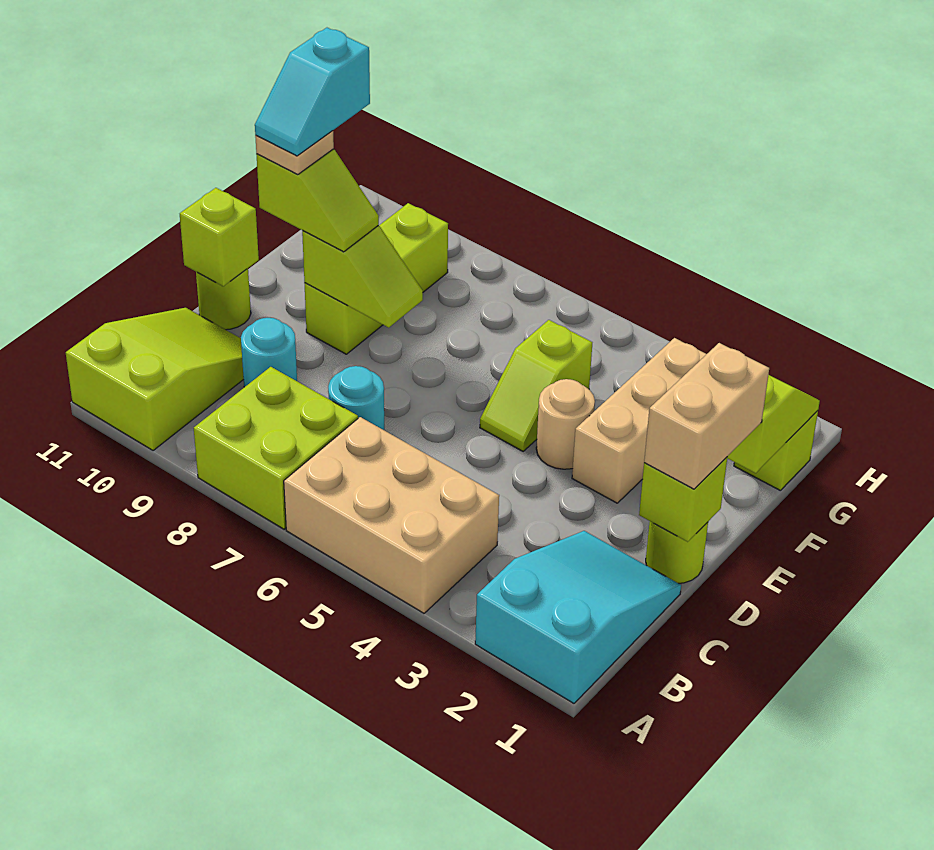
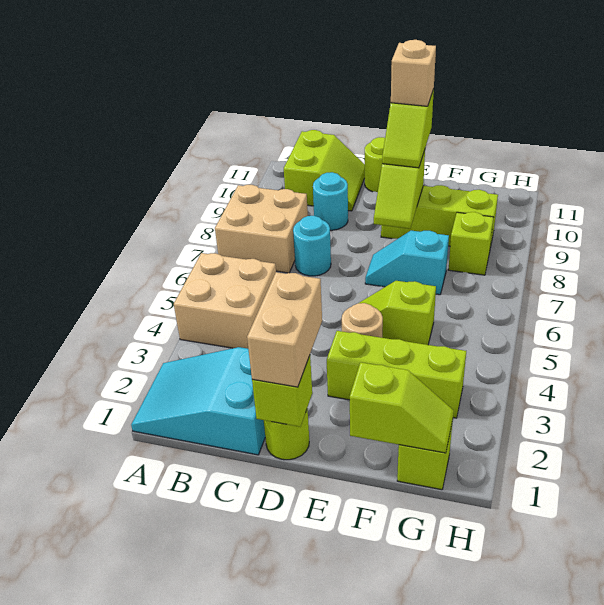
cyan 2x3 slope [475,531,681,703] -> cyan 2x3 slope turned to [131,347,265,455]
tan 2x3 brick [284,417,499,613] -> tan 2x2 brick [174,253,276,349]
lime 2x2 brick [194,367,358,529] -> tan 2x2 brick [215,185,308,273]
lime 2x3 slope [66,308,244,451] -> lime 2x2 slope [284,130,365,211]
tan 1x2 brick [644,343,769,489] -> tan 1x2 brick turned to [247,272,322,387]
lime 1x1 brick [180,188,259,286] -> lime 1x1 brick moved to [448,212,494,275]
tan 1x3 brick [572,338,706,503] -> lime 1x3 brick [327,331,466,418]
tan 1x1 plate [255,131,334,175] -> tan 1x1 brick [391,40,436,106]
cyan 1x2 slope [255,28,370,156] -> cyan 1x2 slope moved to [365,231,449,295]

